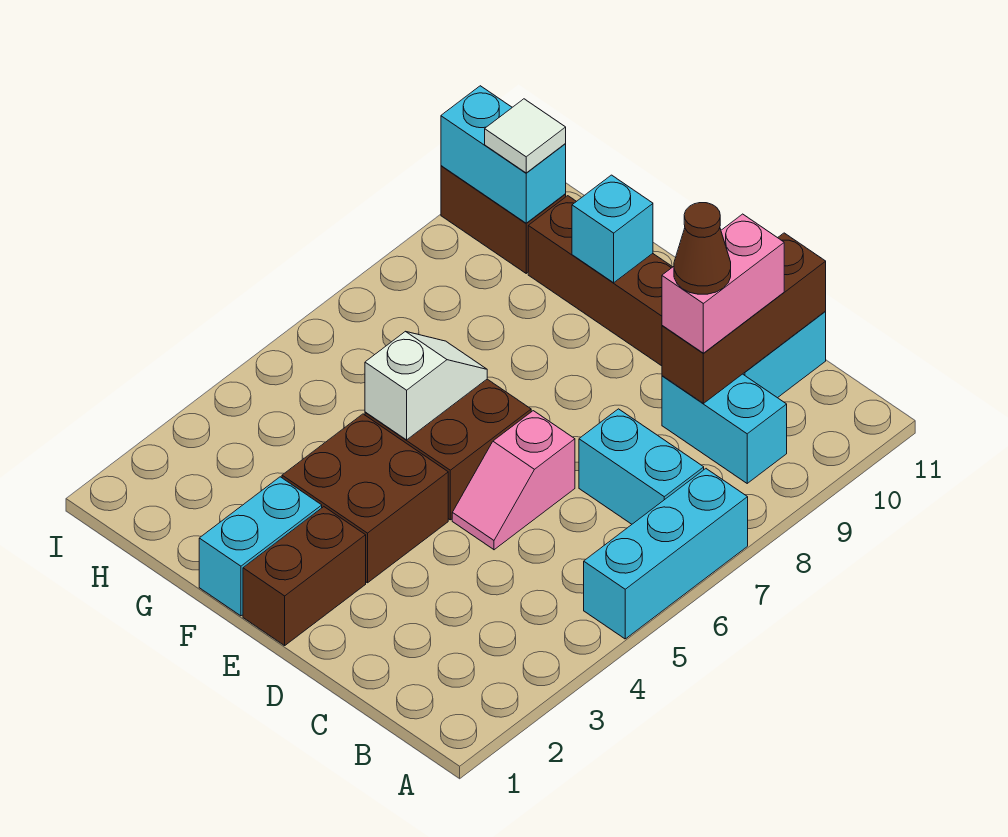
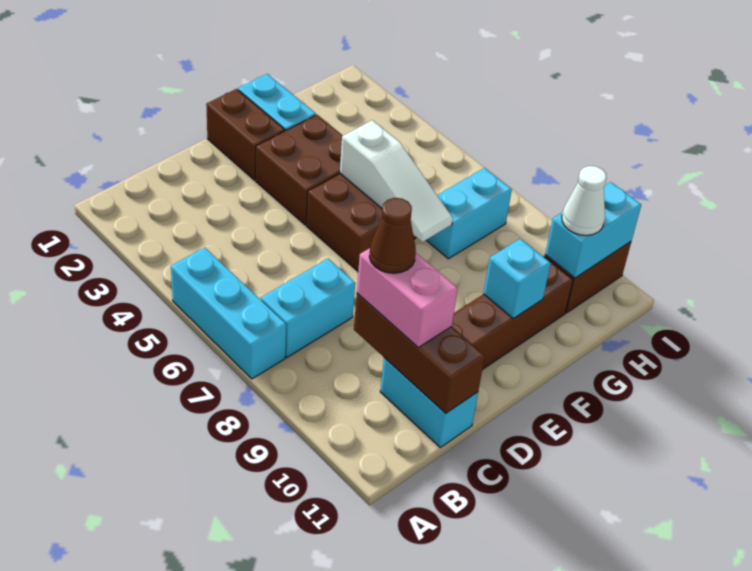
cyan 1x2 brick [662,374,787,483] -> cyan 1x2 brick moved to [426,168,512,259]
pink 1x2 slope [452,411,575,550] -> none
white 1x2 slope [365,331,487,440] -> white 1x3 slope [340,120,453,242]
white 1x1 tile [485,99,566,173] -> white 1x1 cone [562,166,607,235]

